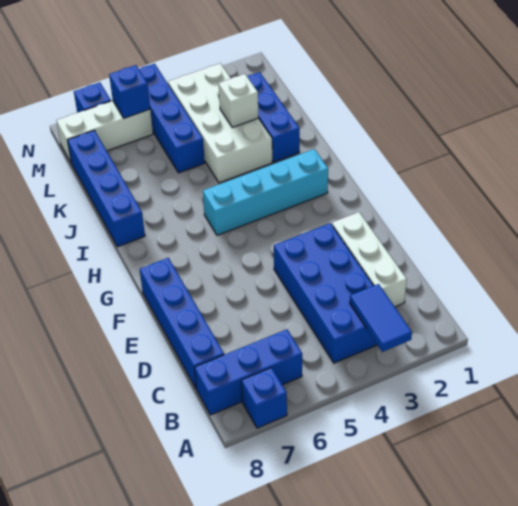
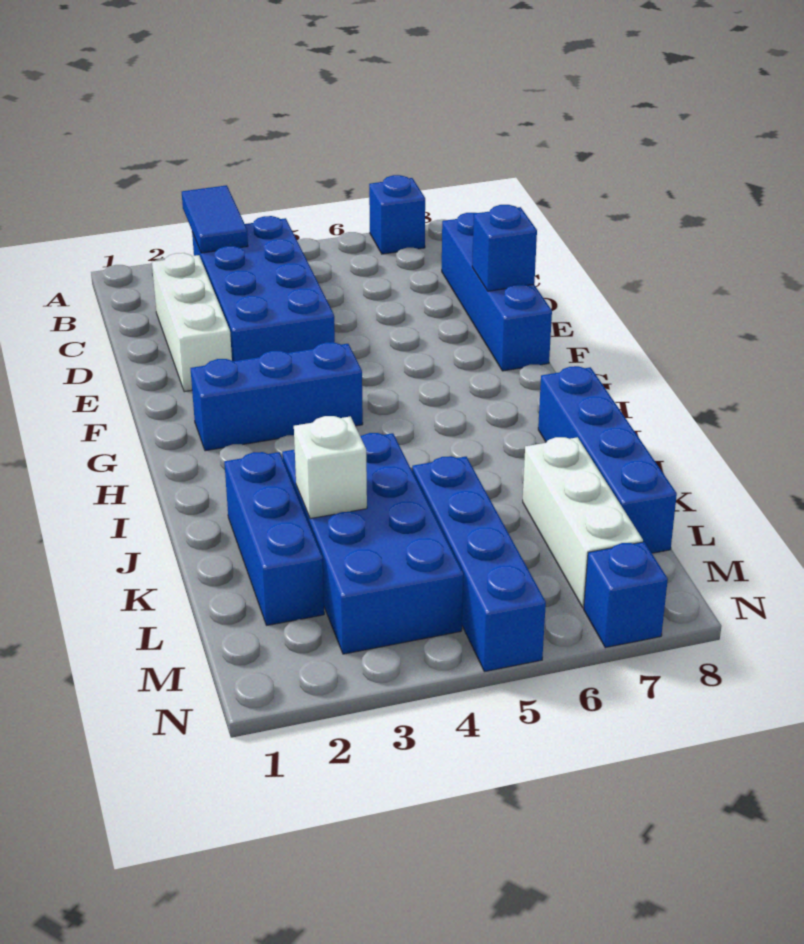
blue 1x3 brick [195,329,302,415] -> blue 1x3 brick moved to [190,342,363,451]
cyan 1x4 brick [203,149,328,235] -> none
white 2x4 brick [168,63,272,183] -> blue 2x4 brick [282,433,463,654]
white 1x3 brick [56,101,153,162] -> white 1x3 brick turned to [523,437,643,608]
blue 1x1 brick [109,65,150,118] -> blue 1x1 brick moved to [472,205,537,291]

